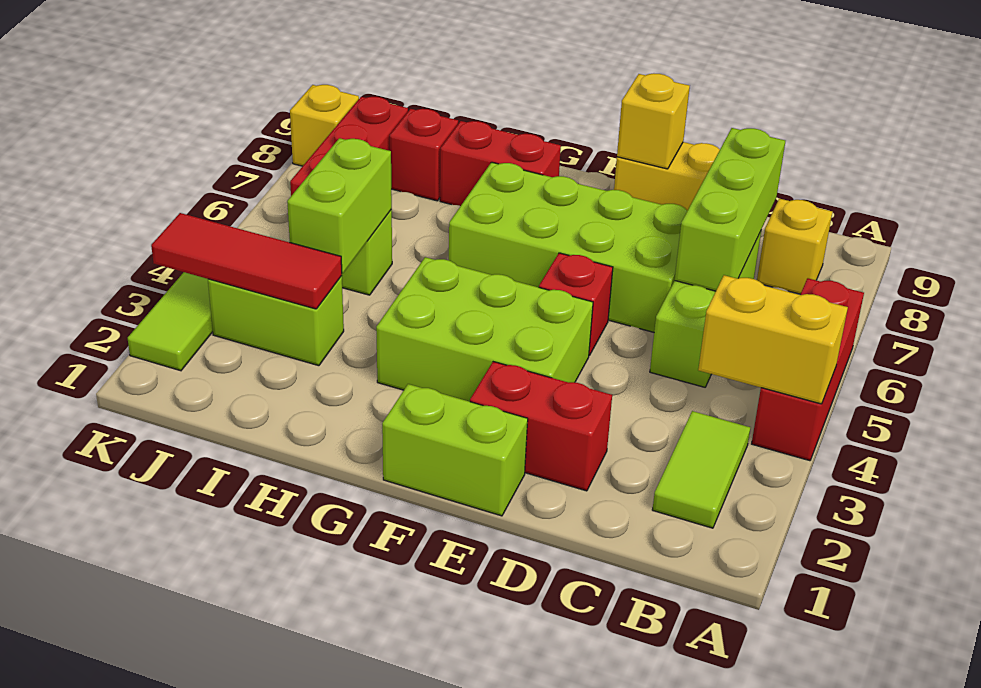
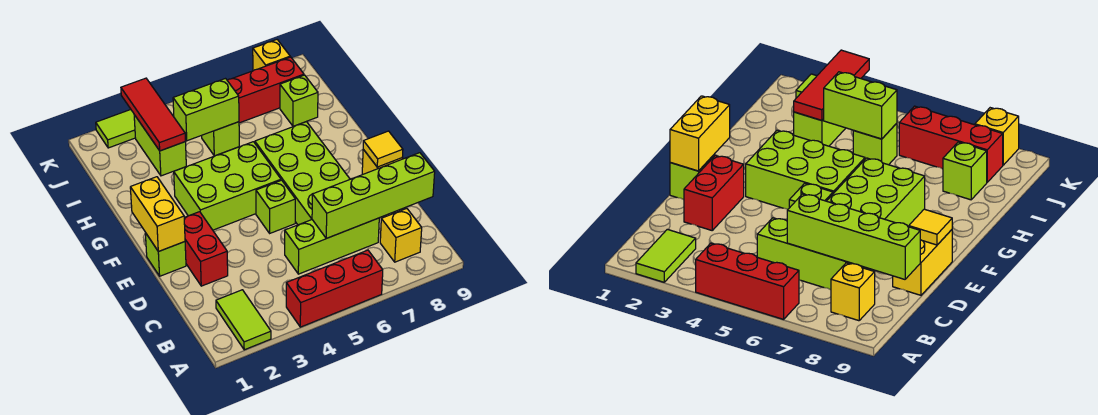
yellow 1x2 brick [698,275,848,404] -> yellow 1x2 brick moved to [130,177,185,252]
lime 1x2 tile [652,411,750,528] -> lime 1x2 tile turned to [216,290,271,350]
lime 1x3 brick [675,128,785,291] -> lime 1x4 brick [312,153,435,238]
lime 1x2 brick [382,384,528,516] -> lime 1x1 brick [145,233,186,276]
lime 2x3 brick [376,257,593,402] -> lime 2x3 brick turned to [174,142,281,230]
red 1x1 brick [539,253,613,356] -> lime 1x1 brick [256,180,295,233]
yellow 1x1 brick [617,73,690,169] -> yellow 1x1 tile [363,131,403,167]
red 1x2 brick [440,121,561,206] -> none
red 1x1 brick [389,109,458,201] -> lime 1x1 brick [280,75,318,126]

